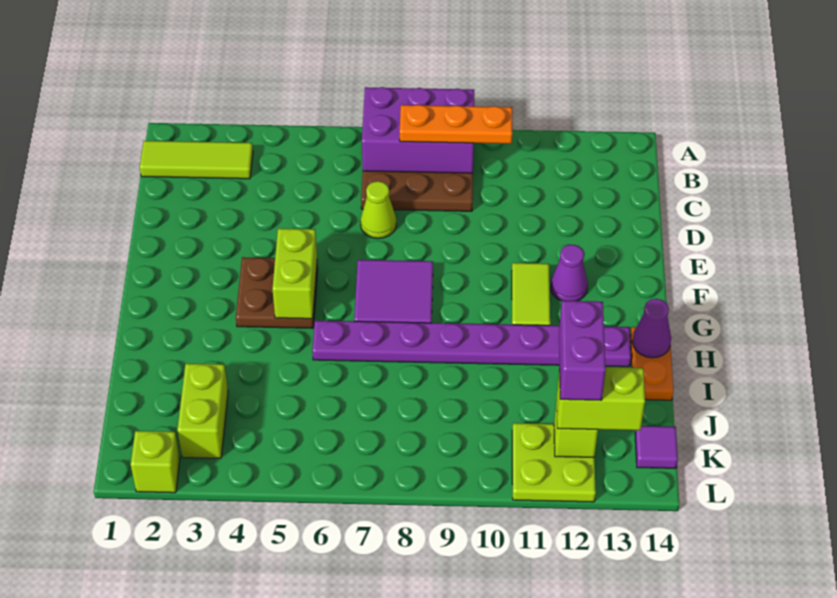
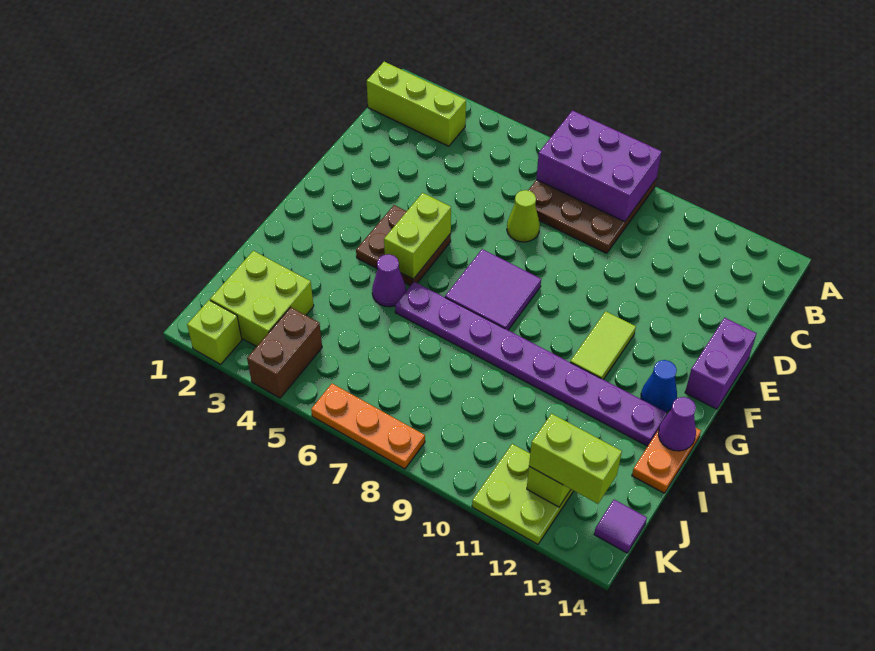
lime 1x3 tile [140,141,253,179] -> lime 1x3 brick [367,62,466,146]
orange 1x3 plate [400,105,512,144] -> orange 1x3 plate moved to [311,384,425,469]
purple 1x1 cone [551,245,588,301] -> purple 1x1 cone moved to [372,254,406,307]
none -> blue 1x1 cone [641,360,677,412]
lime 1x2 brick [177,364,228,458] -> lime 2x2 brick [210,251,314,347]
purple 1x2 brick [559,301,606,400] -> purple 1x2 brick moved to [685,318,757,409]
none -> brown 1x2 brick [247,307,322,398]

